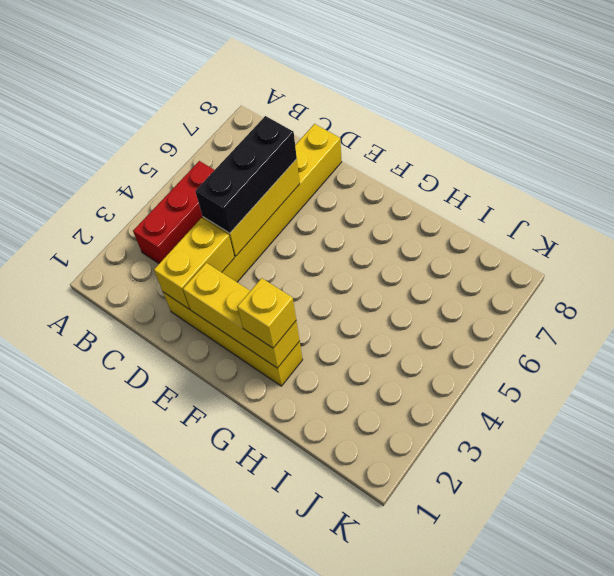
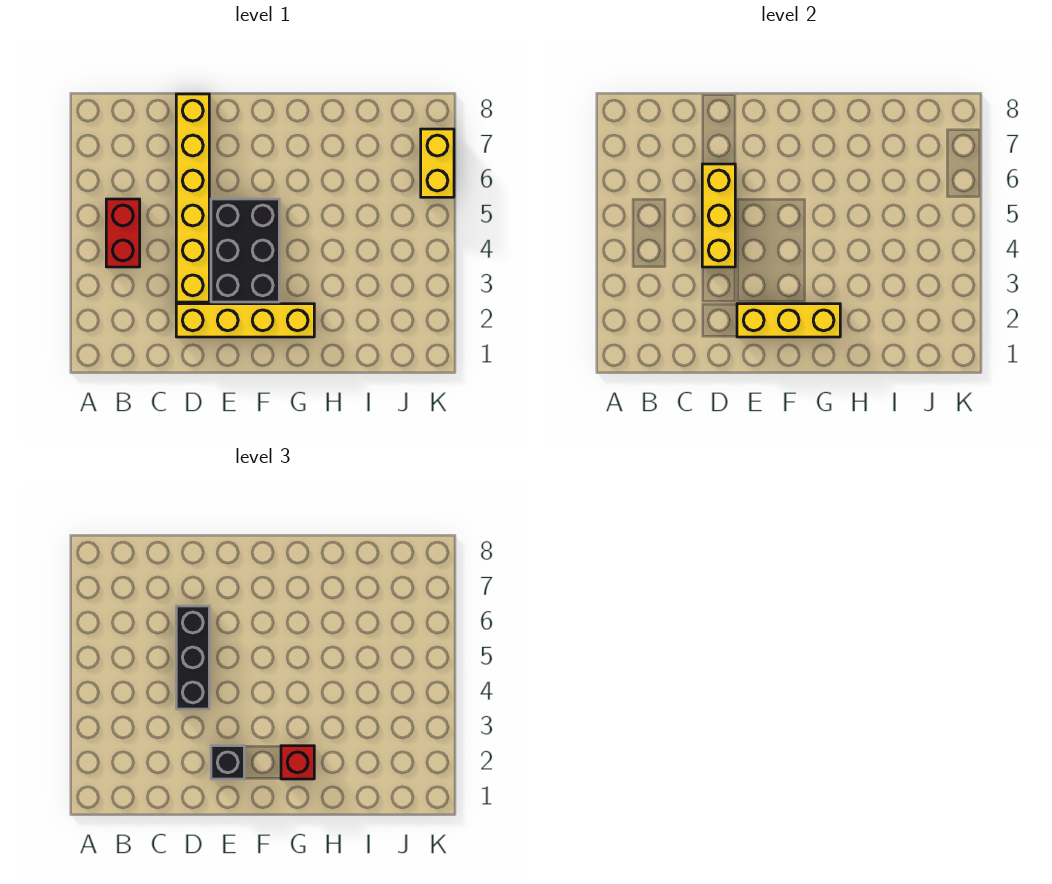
red 1x3 brick [133,161,214,263] -> red 1x2 brick [106,199,140,267]
yellow 1x2 brick [154,218,235,309] -> yellow 1x2 brick moved to [421,129,454,197]
none -> black 1x1 brick [211,746,244,779]
none -> black 2x3 brick [211,199,279,302]
yellow 1x1 brick [237,278,296,348] -> red 1x1 brick [281,746,314,779]

